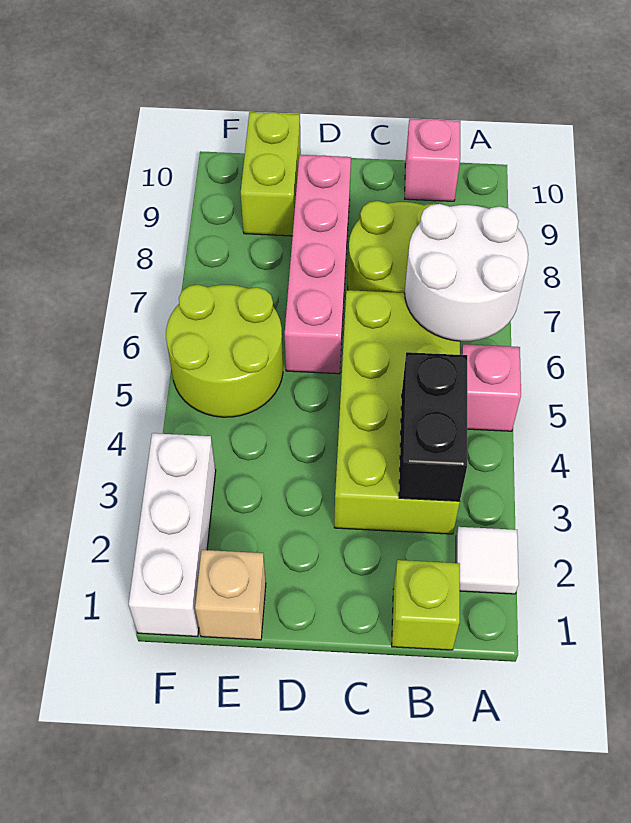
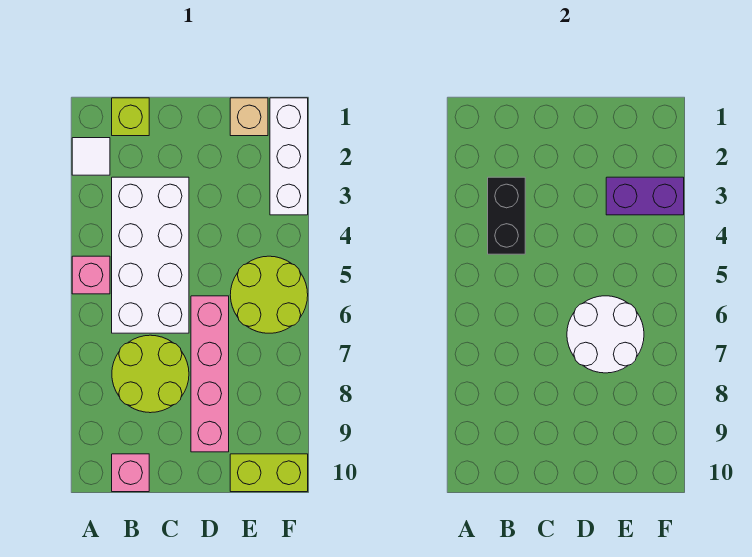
white 2x2 round brick [405,204,528,341] -> white 2x2 round brick moved to [567,296,644,373]
lime 2x4 brick [334,290,460,534] -> white 2x4 brick [112,177,189,333]
none -> purple 1x2 brick [606,177,684,215]
lime 1x2 brick [241,112,301,236] -> lime 1x2 brick turned to [230,454,308,492]

